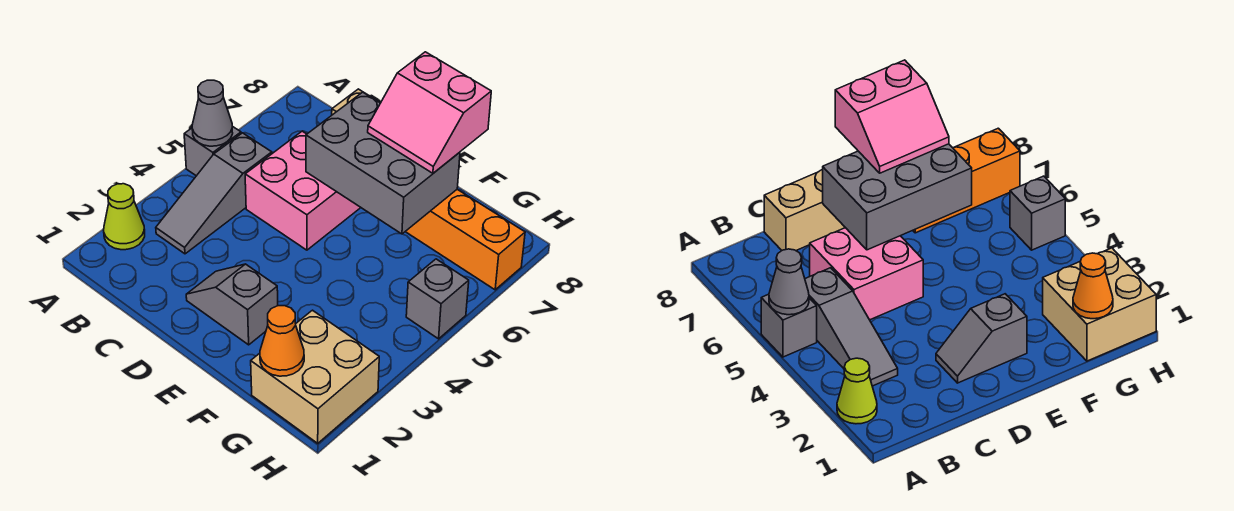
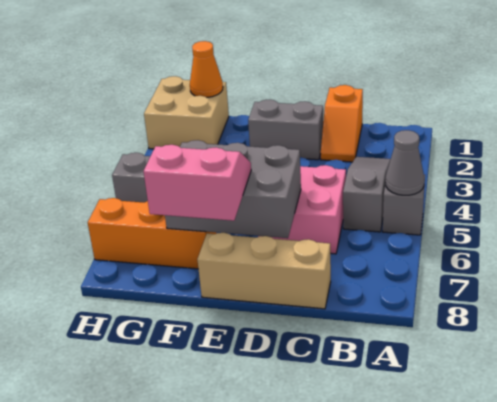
lime 1x1 cone [104,184,145,250] -> none
none -> orange 1x2 slope [321,85,363,162]
grey 1x2 slope [186,264,278,345] -> grey 1x2 brick [248,99,323,160]

